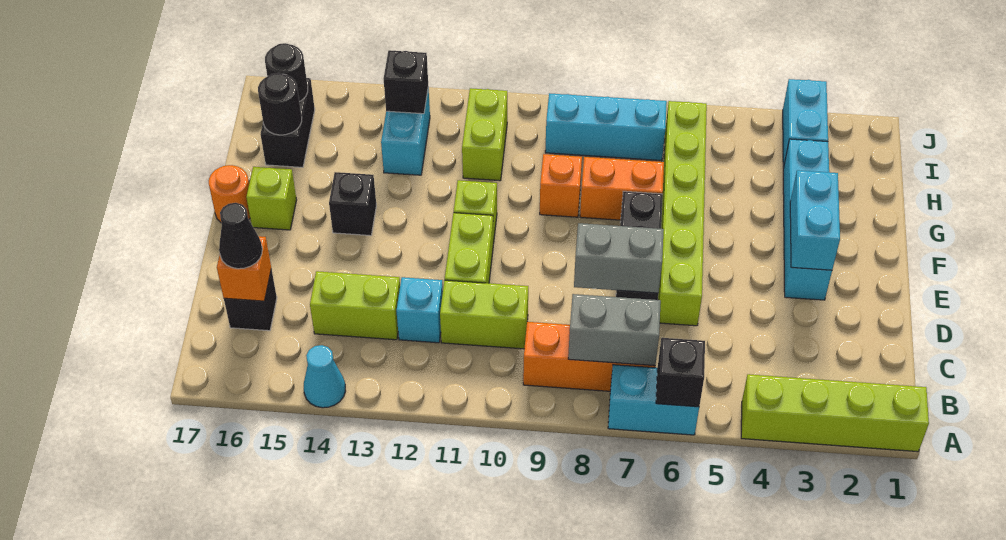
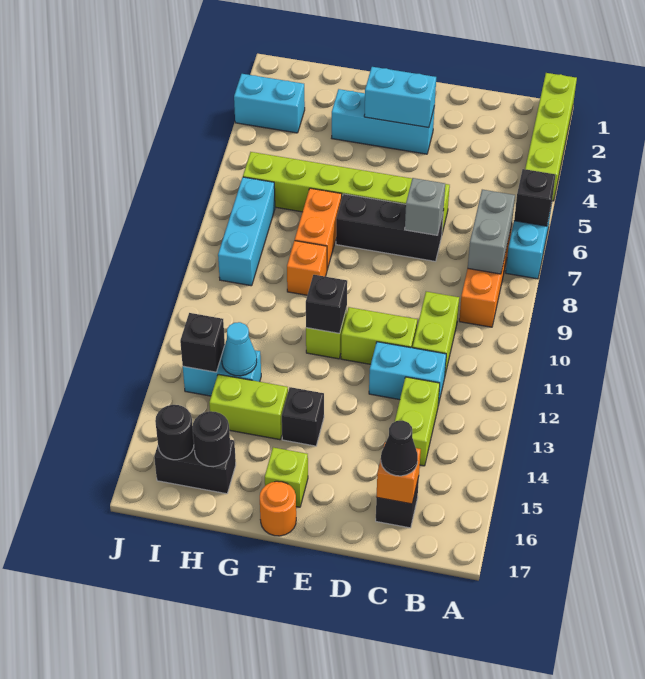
cyan 1x1 cone [304,345,346,408] -> cyan 1x1 cone moved to [222,322,257,376]
cyan 1x1 brick [396,277,443,343] -> cyan 1x2 brick [369,342,446,405]
grey 1x2 brick [574,223,664,293] -> grey 1x1 brick [405,178,445,235]
cyan 1x4 brick [783,139,832,300] -> cyan 1x3 brick [332,89,435,154]
none -> black 1x1 brick [306,275,347,333]
lime 1x2 brick [462,88,507,181] -> lime 1x2 brick moved to [209,374,288,440]

